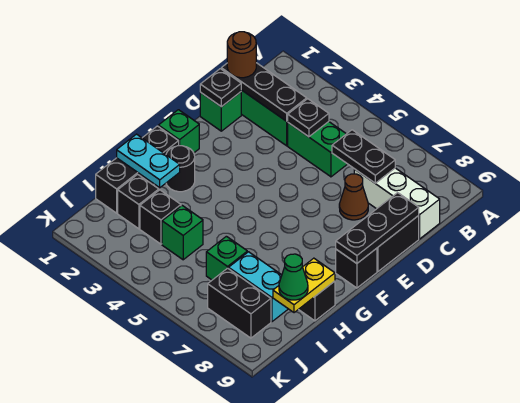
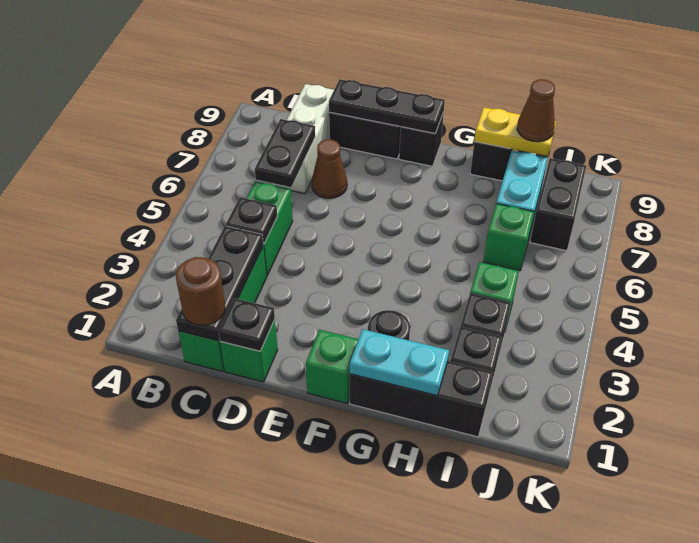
cyan 1x2 plate [117,134,180,188] -> cyan 1x2 plate turned to [350,329,449,396]
green 1x1 cone [279,254,308,300] -> brown 1x1 cone [517,79,555,142]

